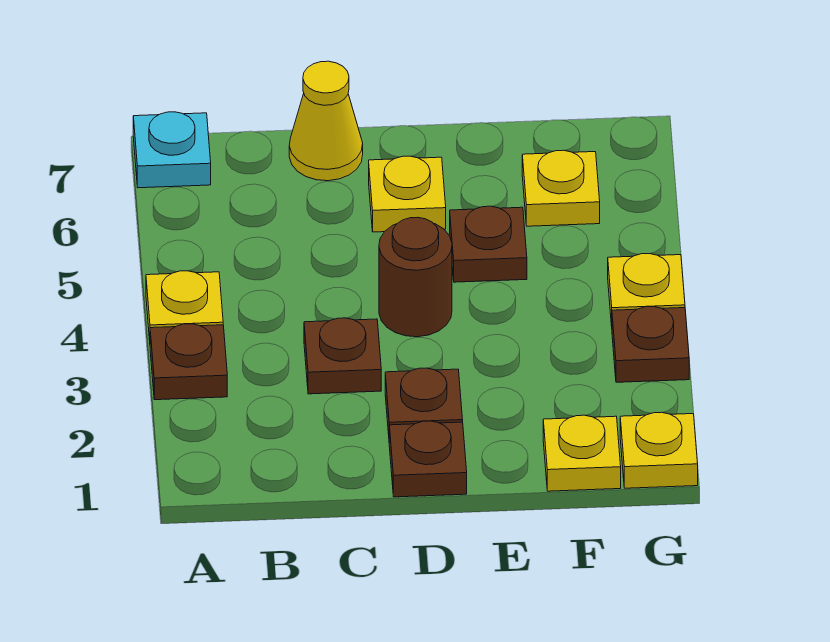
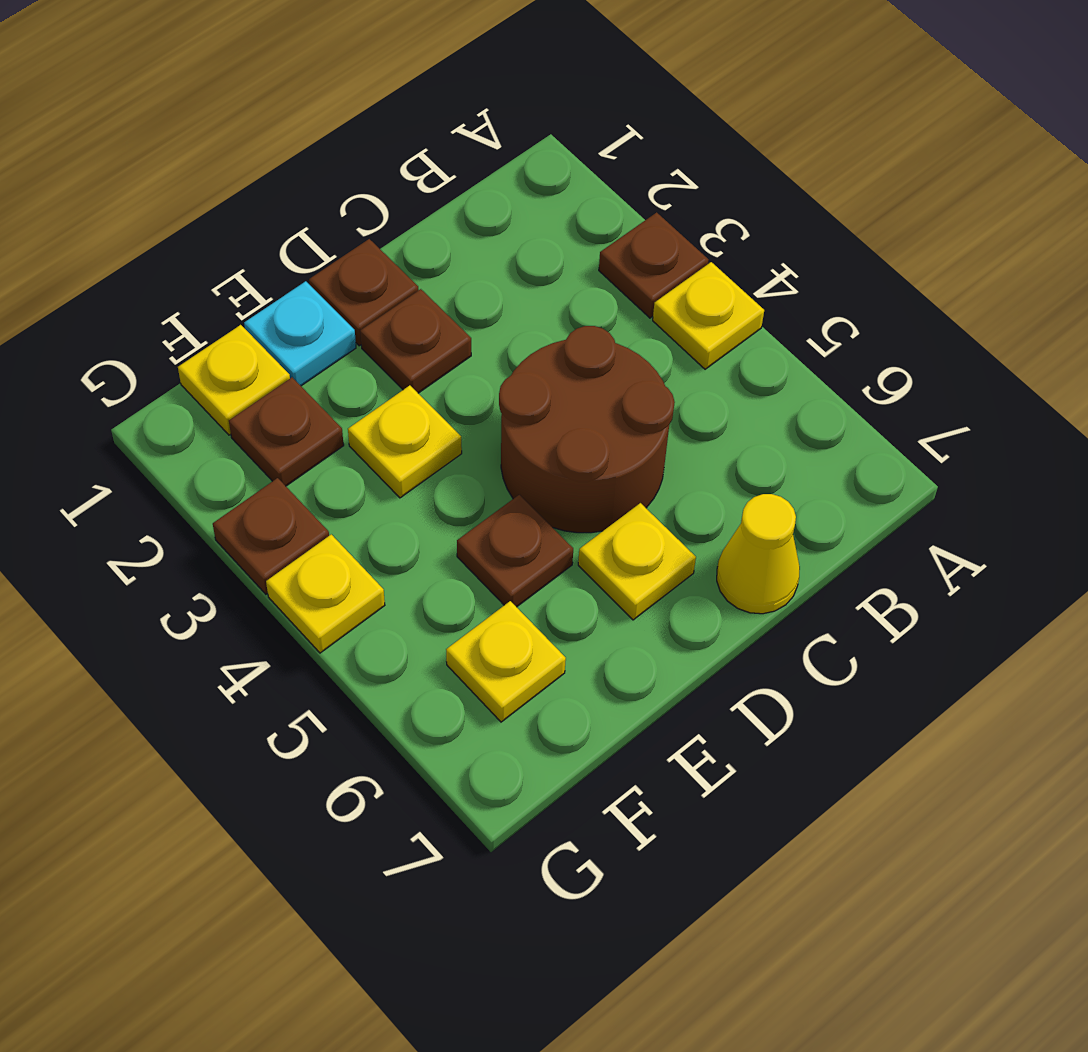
cyan 1x1 plate [133,112,211,188] -> cyan 1x1 plate moved to [244,281,356,386]
brown 1x1 plate [304,318,381,394] -> brown 1x1 plate moved to [229,377,344,486]
brown 1x1 round brick [379,217,452,337] -> brown 2x2 round brick [499,326,675,533]
yellow 1x1 plate [620,412,698,488] -> yellow 1x1 plate moved to [348,385,462,498]

